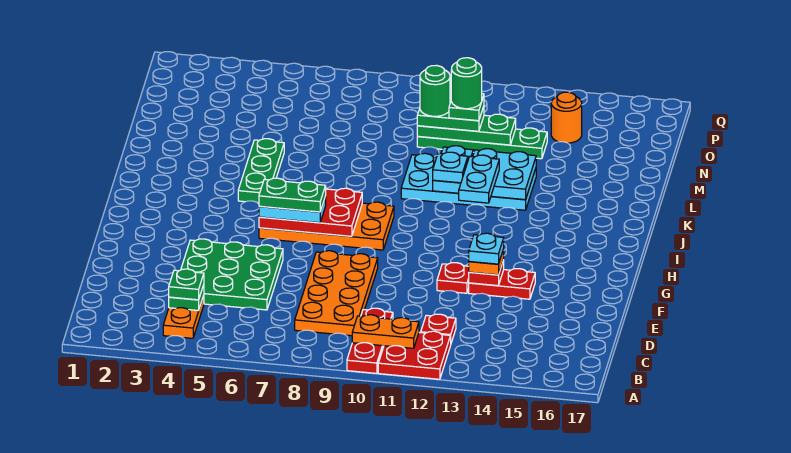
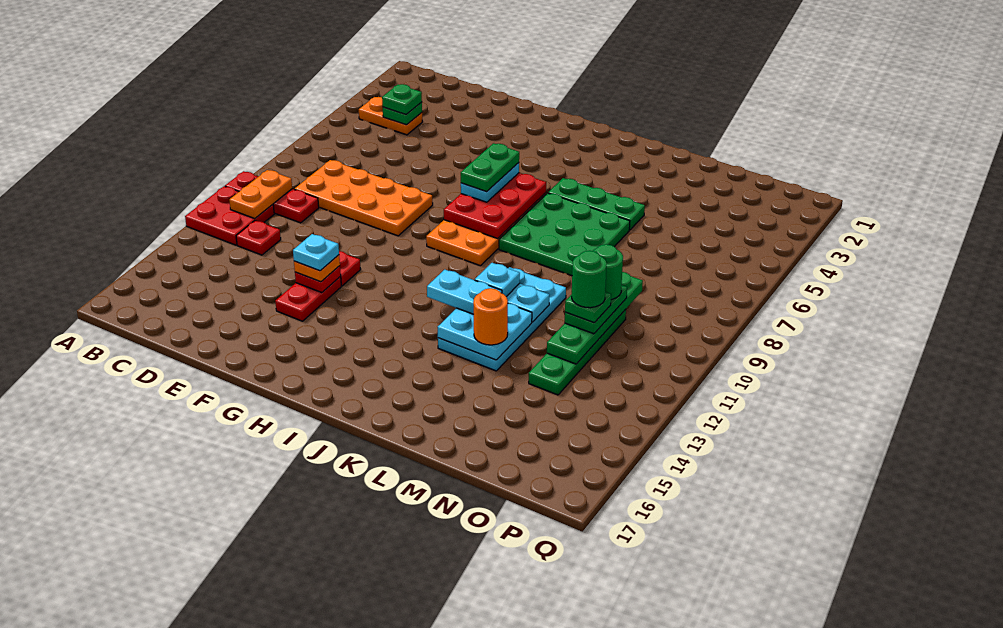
green 3x3 plate [181,239,283,310] -> green 3x3 plate moved to [499,193,630,276]
green 1x3 plate [417,114,516,145] -> green 1x4 plate [547,272,643,364]
orange 1x1 round brick [551,92,582,143] -> orange 1x1 round brick moved to [473,288,508,345]

